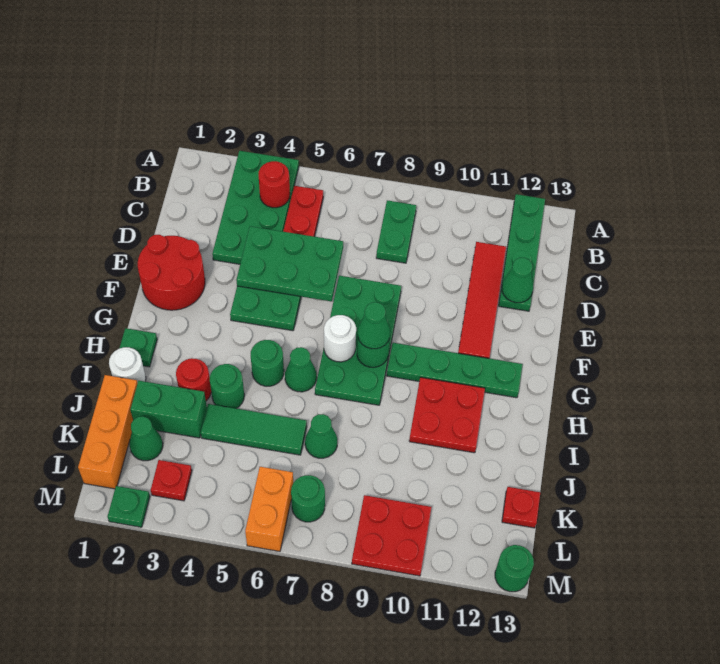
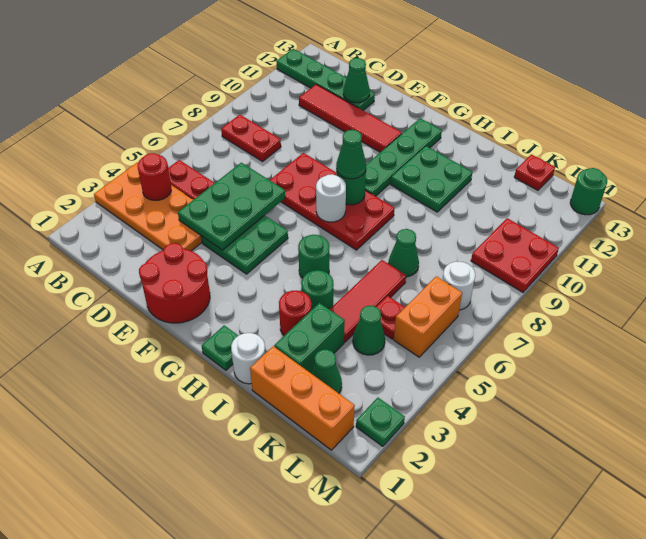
green 2x4 plate [212,151,299,264] -> orange 2x4 plate [94,162,202,251]
green 1x2 plate [376,200,416,263] -> red 1x2 plate [221,115,281,162]
green 2x4 plate [315,276,401,405] -> red 2x4 plate [270,153,395,250]
green 1x1 cone [285,347,317,392] -> green 1x1 cone moved to [353,306,385,355]
red 2x2 plate [409,377,485,453] -> green 2x2 plate [391,146,472,212]
green 1x3 tile [201,404,307,455] -> red 1x3 tile [329,260,406,342]
red 1x1 plate [151,460,192,501] -> red 1x1 plate moved to [376,296,405,339]
orange 1x2 brick [245,467,293,551] -> orange 1x2 brick turned to [394,276,462,357]
green 1x1 round brick [291,475,325,522] -> white 1x1 round brick [442,262,475,310]

